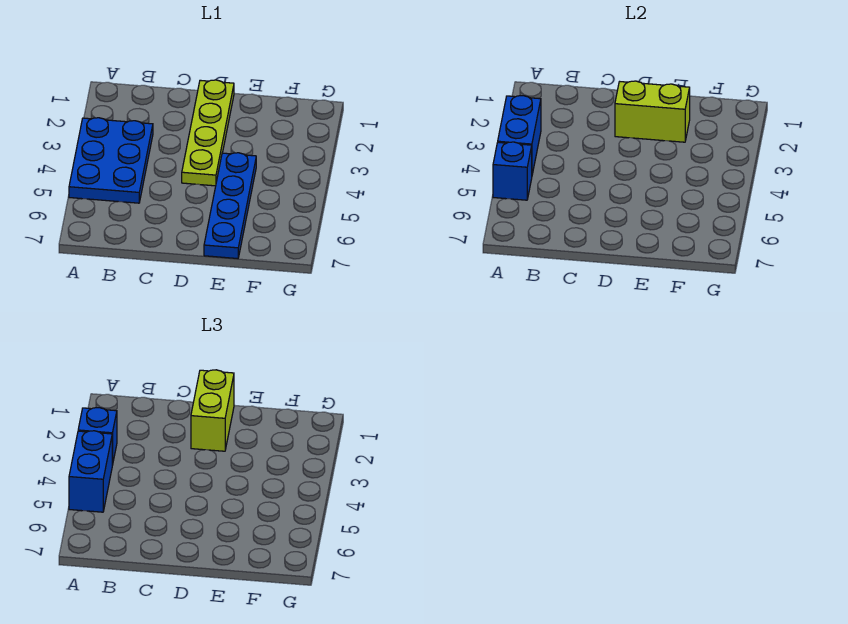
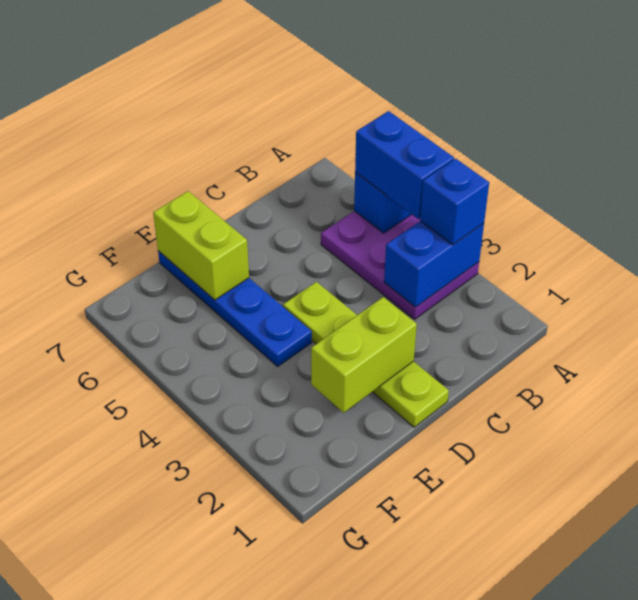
blue 2x3 plate [69,118,153,203] -> purple 2x3 plate [321,211,479,319]
blue 1x2 brick [498,96,541,174] -> blue 1x2 brick turned to [384,221,484,307]
lime 1x2 brick [191,370,234,451] -> lime 1x2 brick moved to [153,191,249,300]

